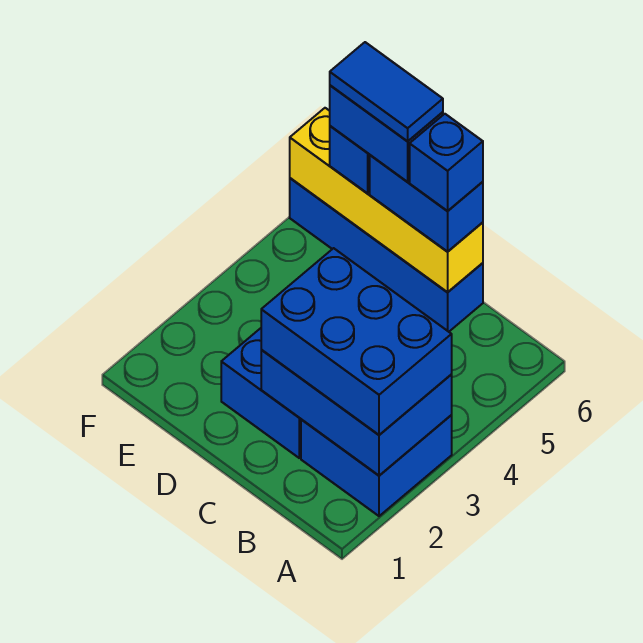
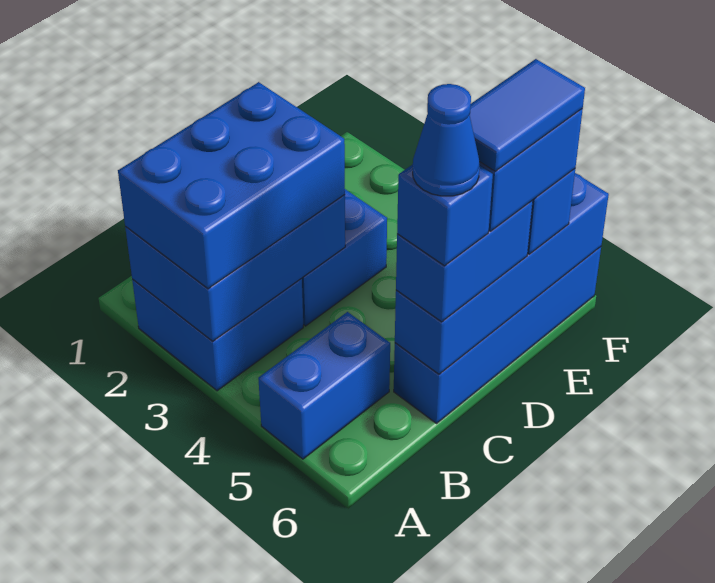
none -> blue 1x2 brick [258,312,390,459]
yellow 1x4 brick [290,108,483,292] -> blue 1x4 brick [395,173,609,374]
none -> blue 1x1 cone [413,84,480,196]

